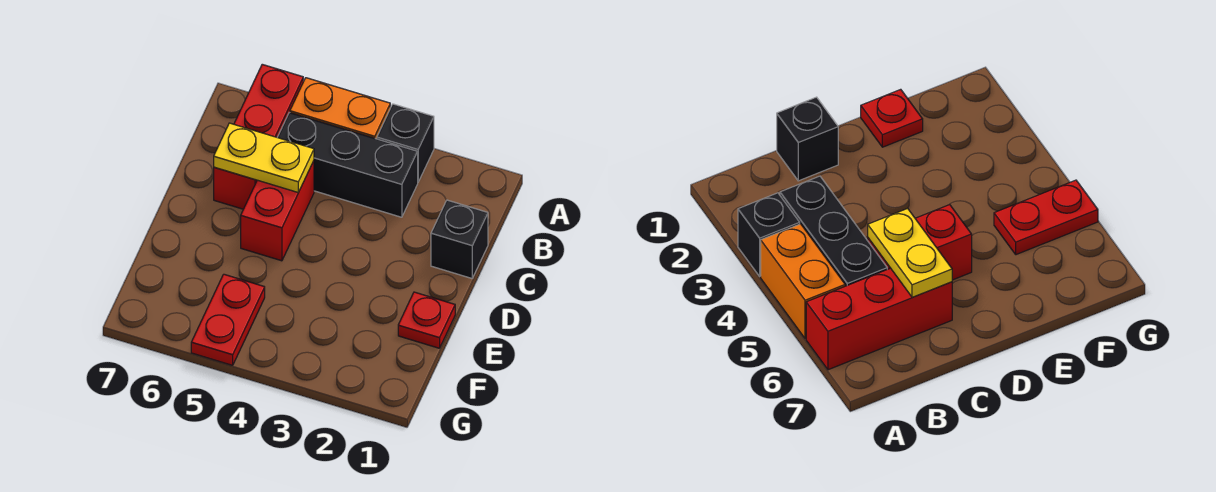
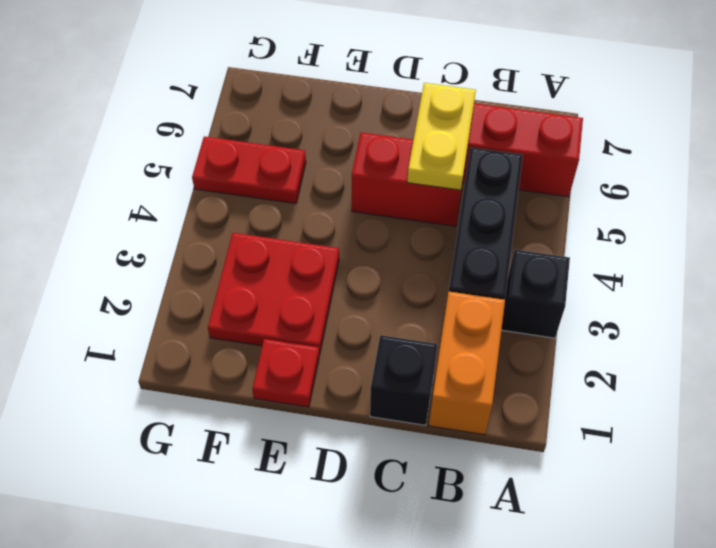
orange 1x2 brick [290,78,390,139] -> orange 1x2 brick moved to [429,292,505,435]
none -> red 2x2 plate [208,233,339,355]

